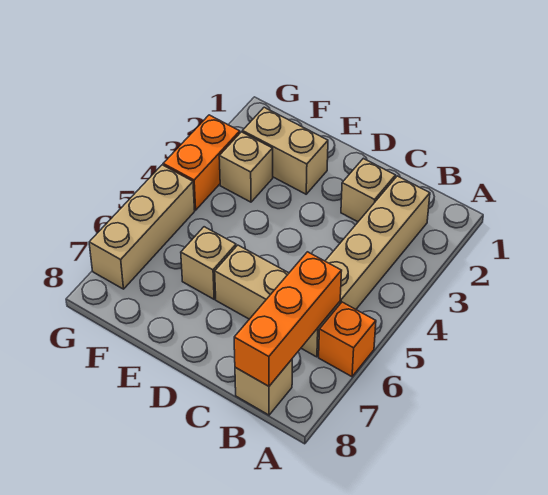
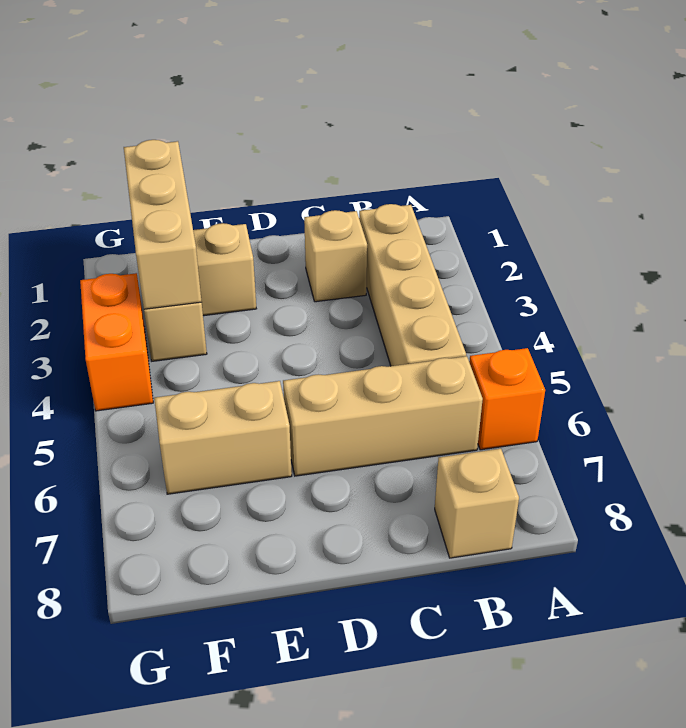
orange 1x3 brick [234,252,342,386] -> none
tan 1x1 brick [181,227,236,299] -> tan 1x2 brick [154,381,292,494]
tan 1x3 brick [89,165,195,289] -> tan 1x3 brick moved to [124,140,202,309]

